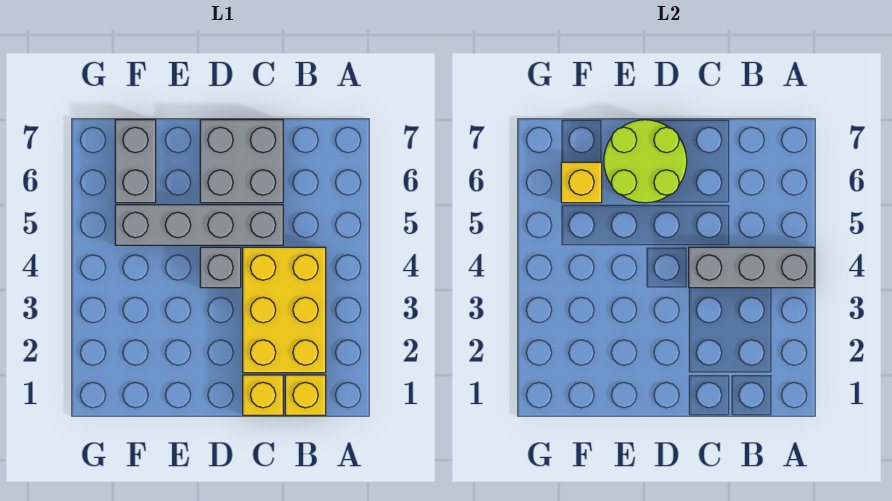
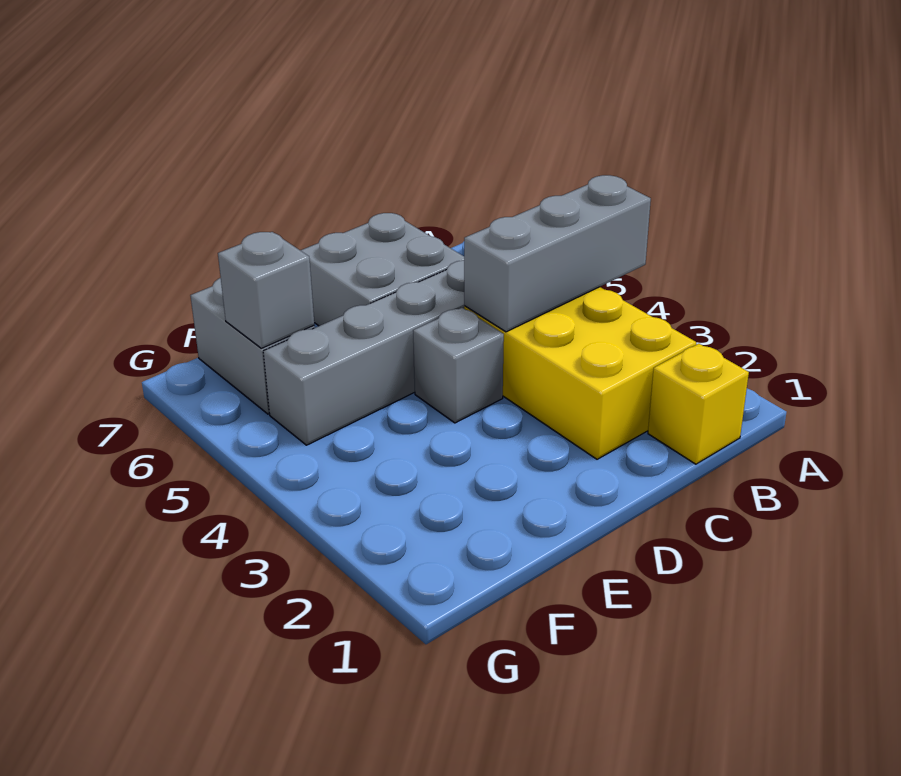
yellow 1x1 brick [243,375,283,415] -> none
lime 2x2 round brick [604,120,687,203] -> none
yellow 1x1 brick [561,162,602,203] -> grey 1x1 brick [218,232,314,348]

